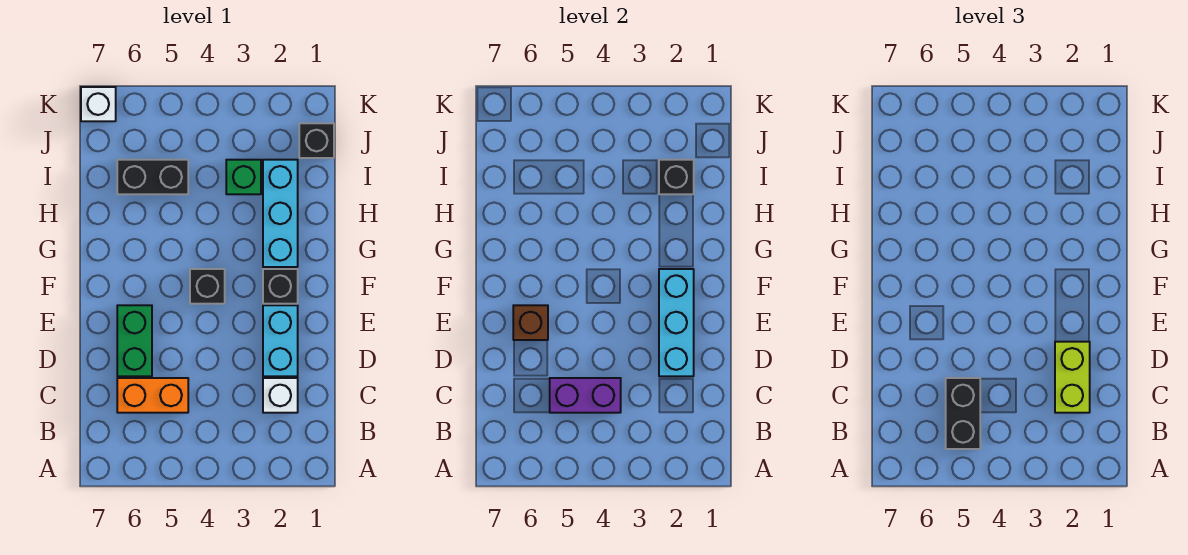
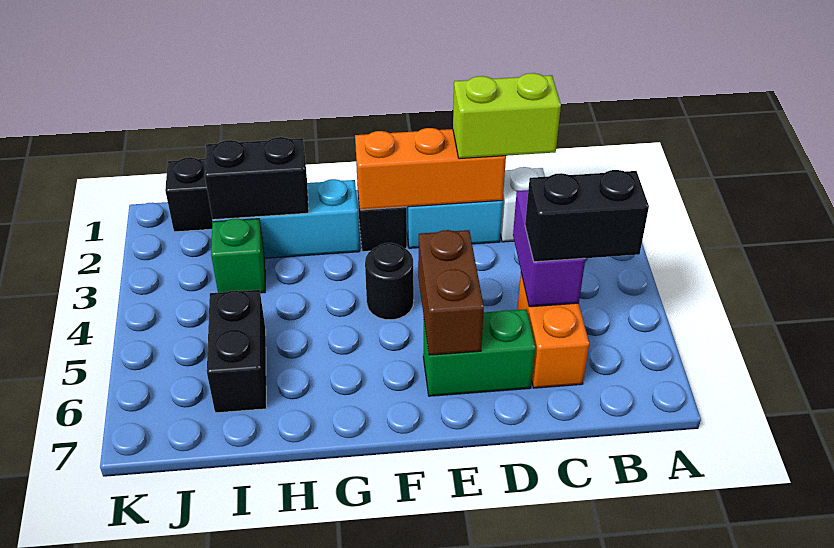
cyan 1x3 brick [659,269,694,376] -> orange 1x3 brick [355,128,506,210]
brown 1x1 brick [513,305,548,340] -> brown 1x2 brick [418,230,484,355]
black 1x1 brick [190,269,225,304] -> black 1x1 round brick [365,243,414,320]
black 1x1 brick [659,160,694,194] -> black 1x2 brick [205,137,309,220]
white 1x1 brick [81,87,116,121] -> none

